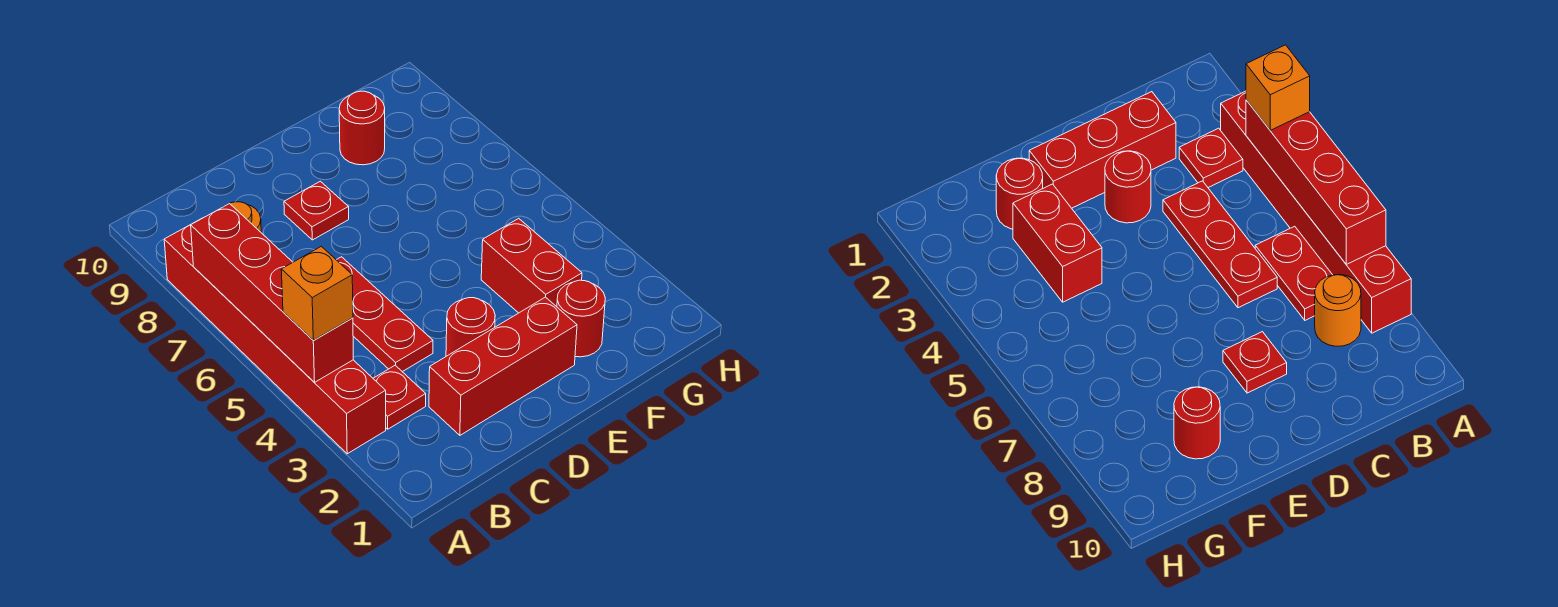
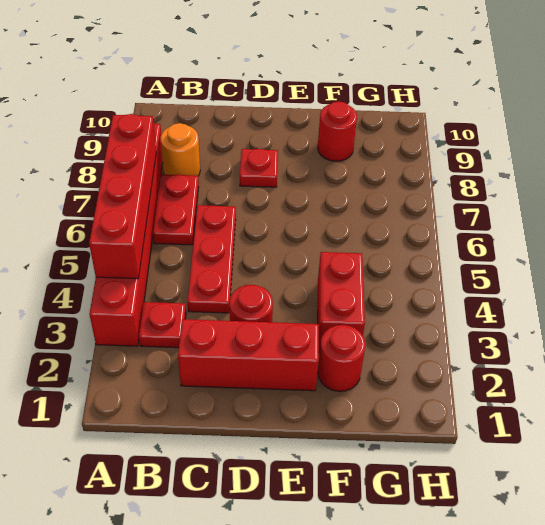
orange 1x1 brick [281,246,353,341] -> none

